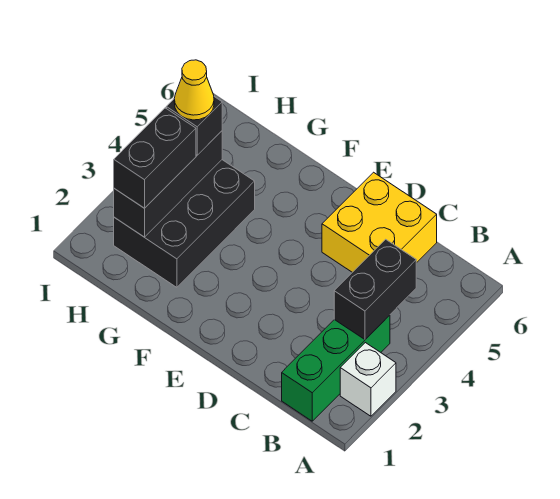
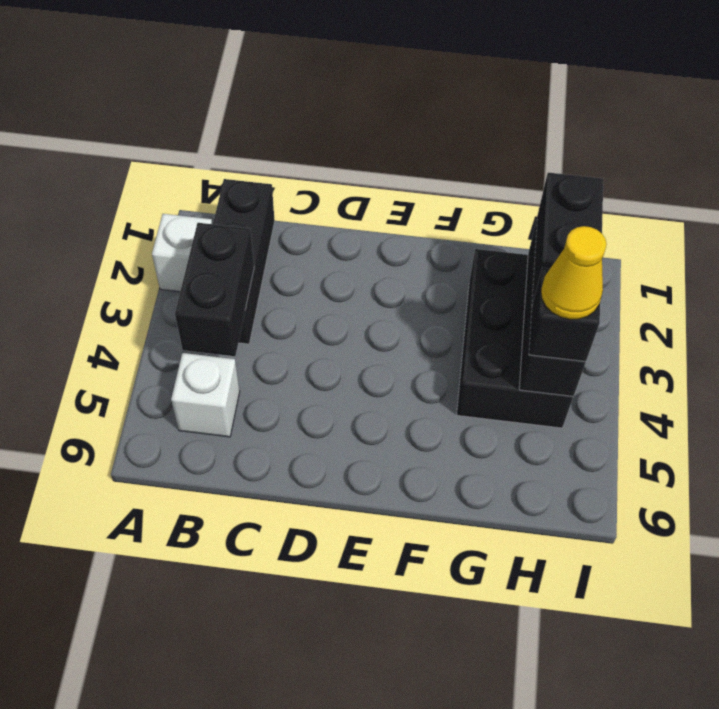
green 1x3 brick [282,315,390,421] -> black 1x3 brick [213,179,275,344]
none -> white 1x1 brick [171,353,240,437]
yellow 2x2 brick [322,172,437,272] -> none

